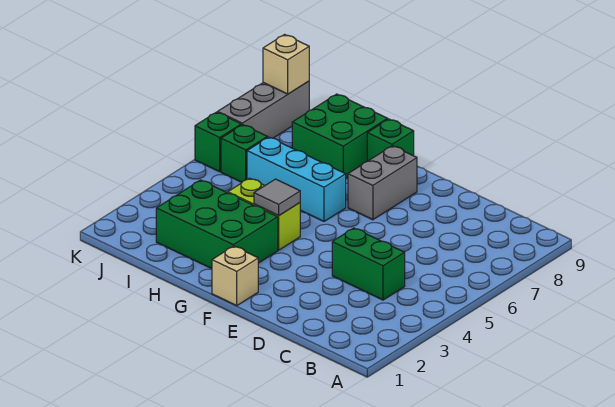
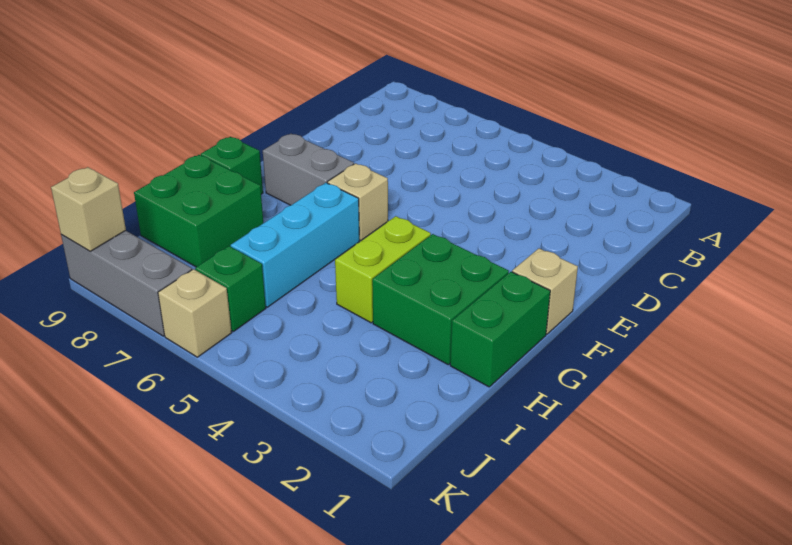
green 1x2 brick [332,228,405,300] -> green 1x2 brick moved to [450,272,550,387]
none -> tan 1x1 brick [327,163,388,241]
green 2x3 brick [156,180,278,269] -> green 2x2 brick [372,234,509,365]
grey 1x1 tile [254,179,300,216] -> none
green 1x1 brick [195,112,241,172] -> tan 1x1 brick [158,269,232,357]

